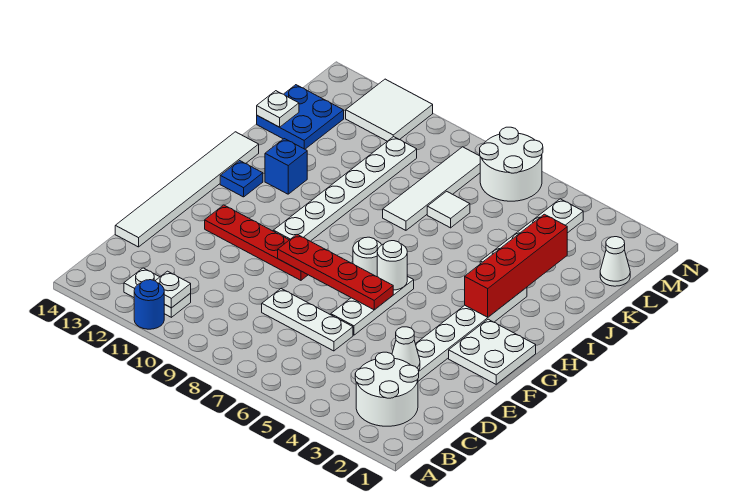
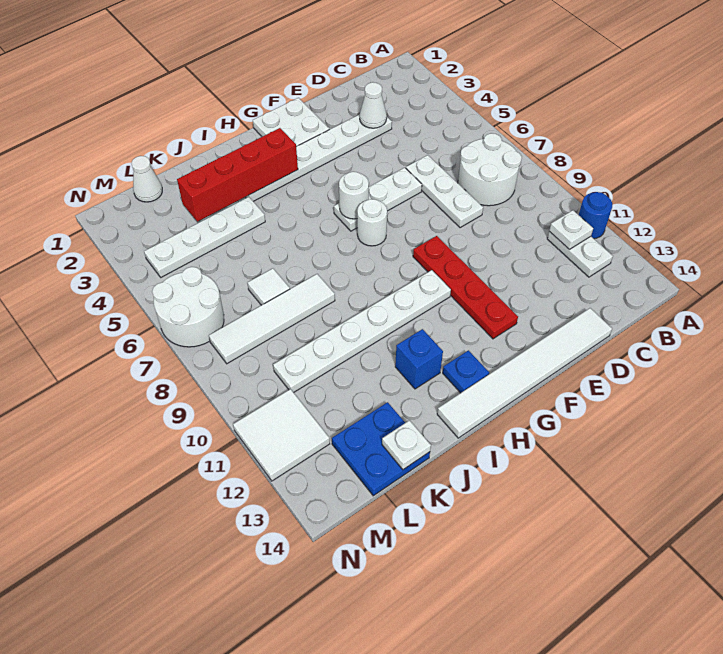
white 2x2 round brick [355,352,419,426] -> white 2x2 round brick moved to [458,133,522,206]
red 1x4 plate [278,235,393,310] -> none

